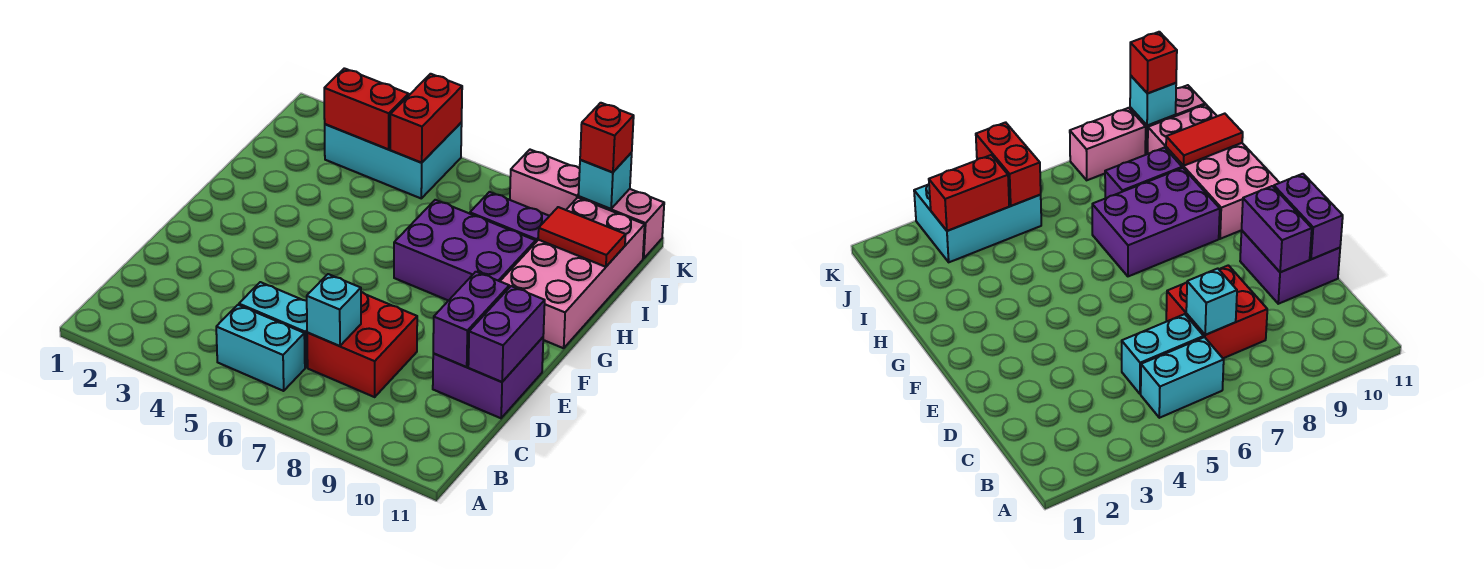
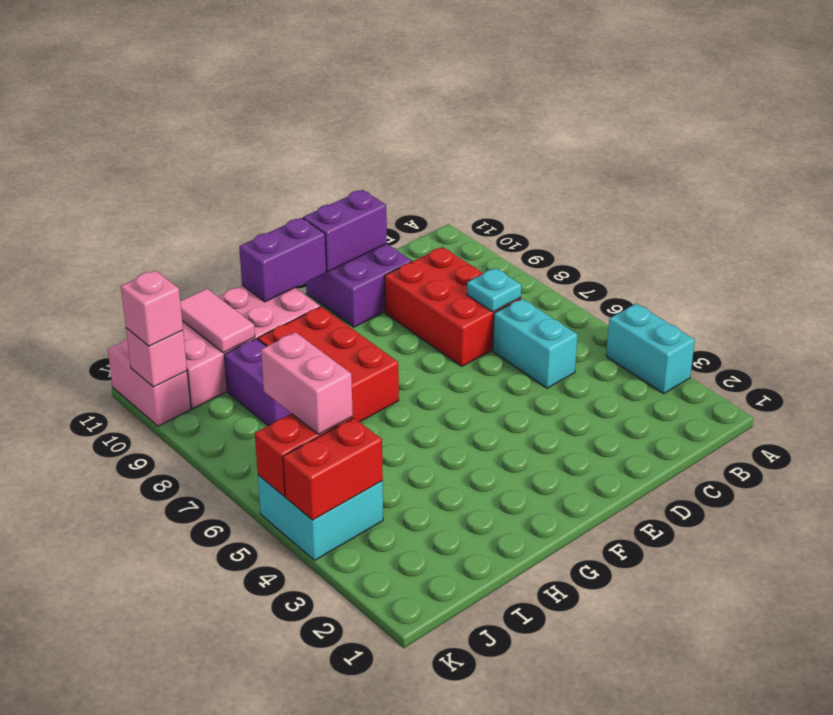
cyan 1x2 brick [216,305,305,391] -> cyan 1x2 brick moved to [606,304,695,394]
red 2x2 brick [307,292,417,397] -> red 2x3 brick [385,247,521,366]
cyan 1x1 brick [307,274,361,346] -> cyan 1x1 plate [467,268,521,312]
purple 1x2 brick [433,272,509,367] -> purple 1x2 brick moved to [239,218,326,302]
purple 2x3 brick [394,200,536,301] -> red 2x3 brick [258,307,399,422]
red 1x2 tile [538,207,626,267] -> pink 1x2 tile [180,289,255,353]
cyan 2x3 brick [325,123,462,198] -> cyan 2x2 brick [258,475,383,561]
red 1x2 brick [324,68,408,149] -> red 1x2 brick turned to [283,418,383,520]
pink 1x2 brick [510,150,580,216] -> pink 1x2 brick moved to [261,332,353,434]
cyan 1x1 brick [579,153,632,209] -> pink 1x1 brick [126,328,187,387]
red 1x1 brick [580,103,634,172] -> pink 1x1 brick [121,270,183,346]

